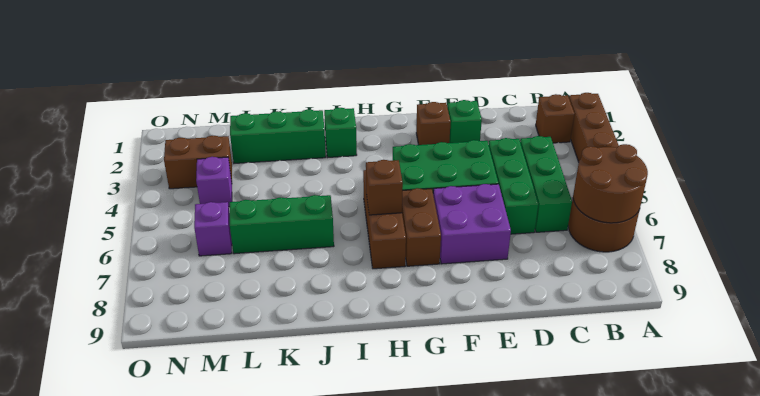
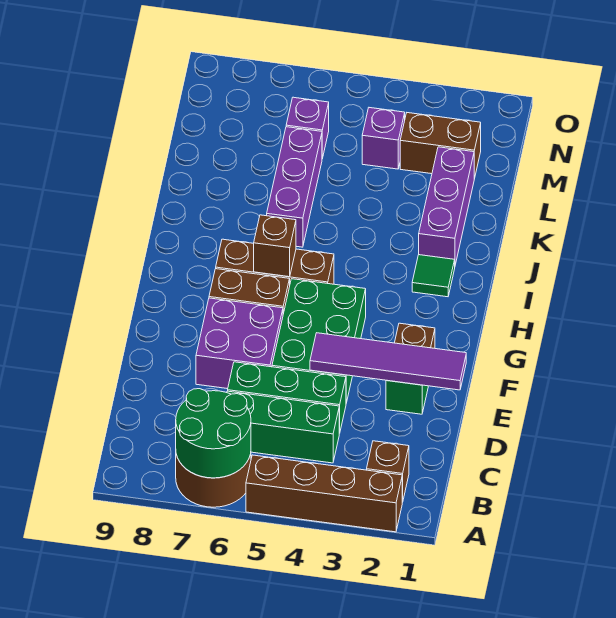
brown 2x2 round brick [573,144,648,223] -> green 2x2 round brick [176,389,251,478]
none -> purple 1x4 tile [310,333,466,390]
green 1x1 brick [324,108,357,157] -> green 1x1 tile [412,255,455,297]
green 1x3 brick [230,109,326,163] -> purple 1x3 brick [419,147,474,265]
green 1x3 brick [230,195,334,254] -> purple 1x3 brick [267,127,322,247]
brown 1x2 brick [164,136,232,189] -> brown 1x2 brick turned to [400,113,481,179]

